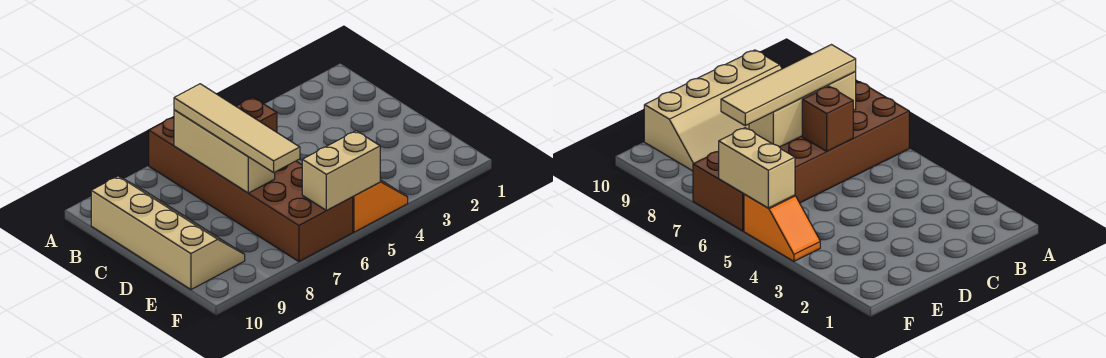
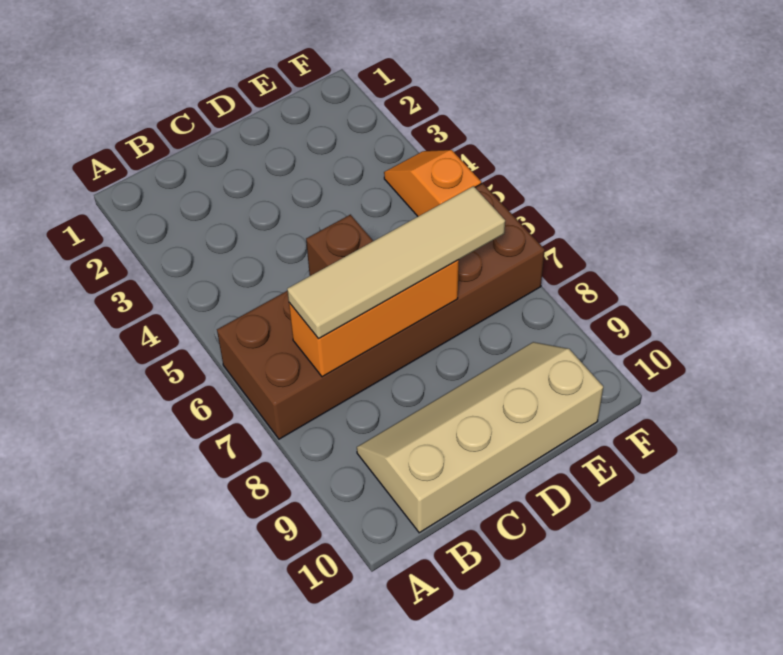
tan 1x3 brick [174,110,275,193] -> orange 1x3 brick [289,260,459,377]
tan 1x2 brick [302,131,380,211] -> none

